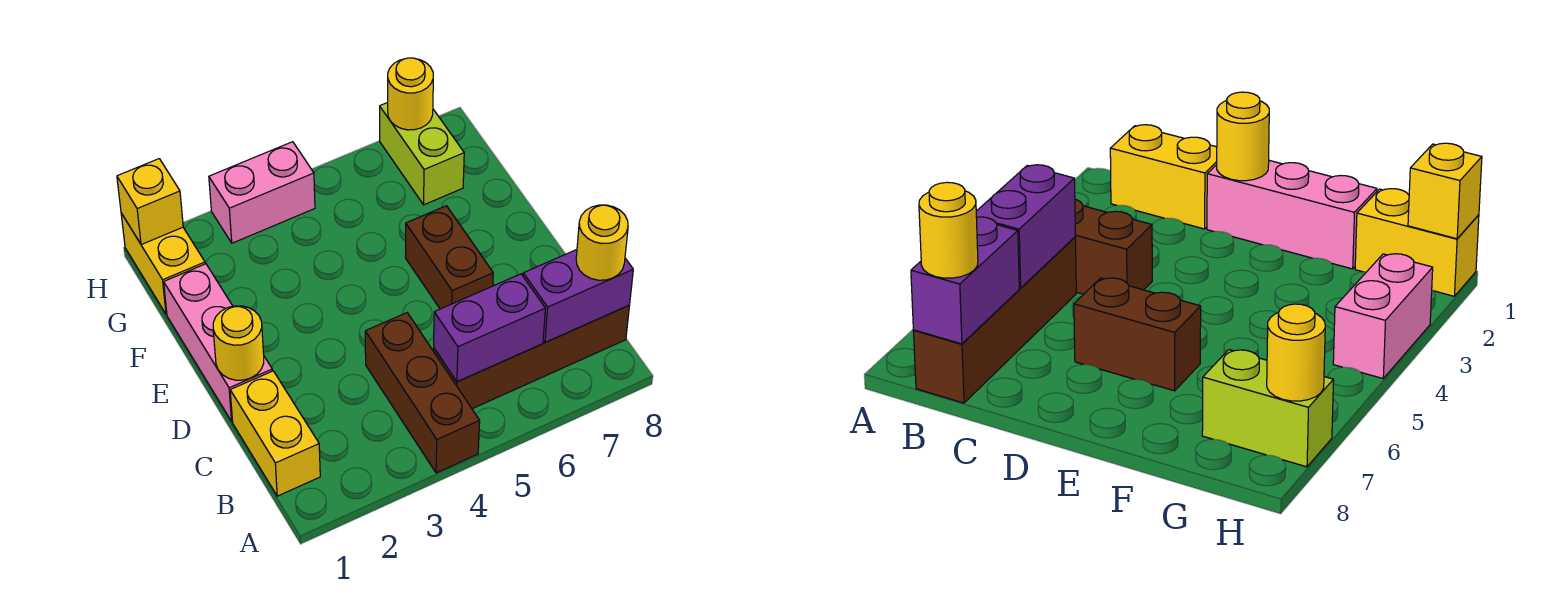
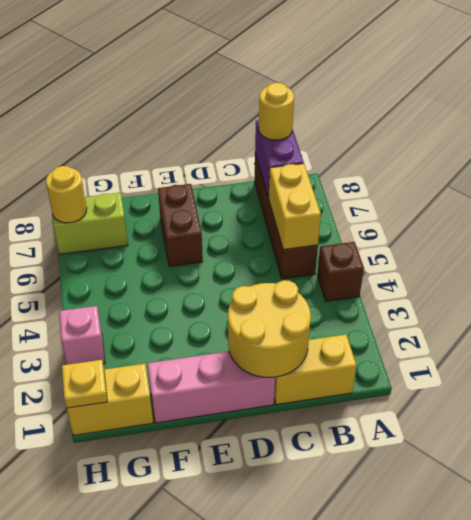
brown 1x3 brick [365,313,480,473] -> brown 1x1 brick [317,242,364,301]
purple 1x2 brick [434,274,545,382] -> yellow 1x2 brick [268,164,321,250]
yellow 1x1 round brick [213,306,264,380] -> yellow 2x2 round brick [228,280,311,377]
brown 1x2 brick [405,206,493,309] -> brown 1x2 brick turned to [158,184,203,267]
yellow 1x1 brick [117,159,183,245] -> yellow 1x1 plate [62,360,107,408]
pink 1x2 brick [209,142,315,243] -> pink 1x1 brick [59,306,105,365]

